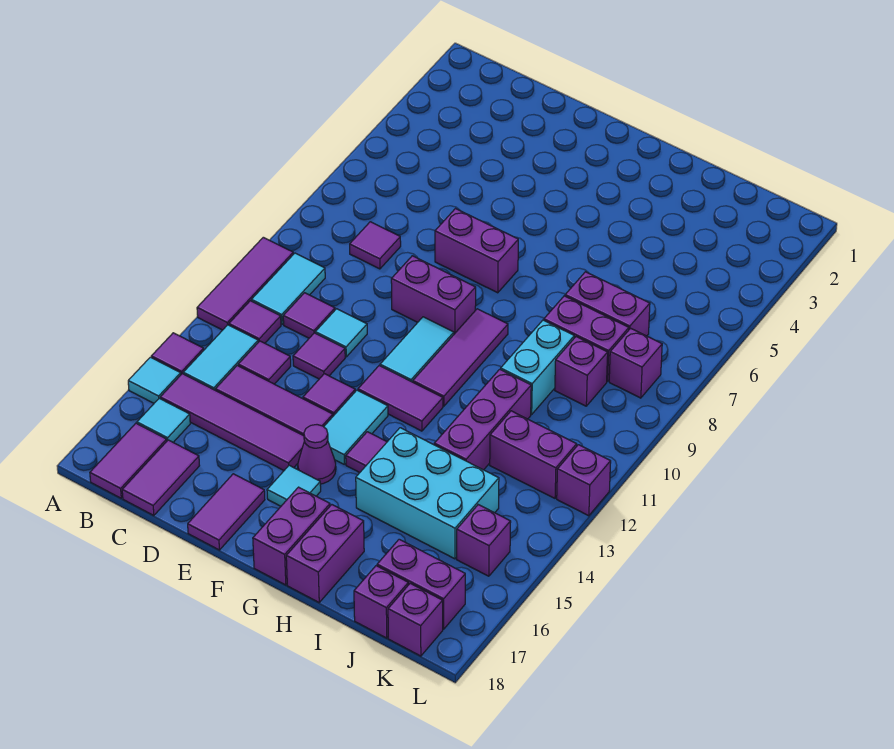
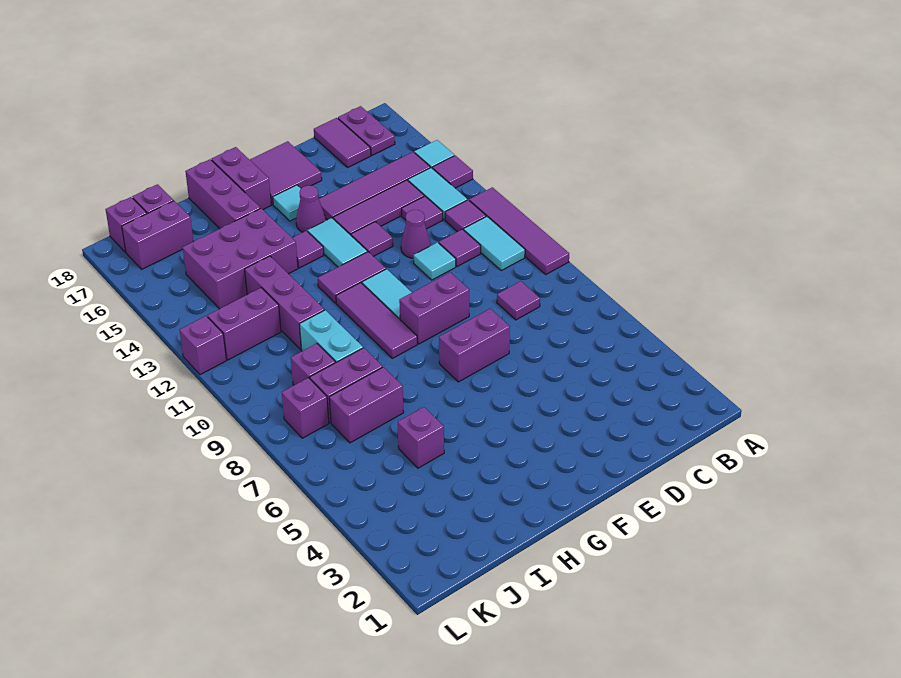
purple 1x3 tile [197,237,293,330] -> purple 1x4 tile [469,187,569,274]
cyan 1x1 tile [137,398,190,442] -> none
purple 1x2 tile [90,423,167,498] -> purple 1x2 plate [338,106,395,155]
purple 1x1 tile [293,333,345,379] -> purple 1x1 cone [401,210,431,258]
purple 1x2 tile [188,474,265,550] -> purple 2x2 tile [250,141,322,204]
cyan 2x3 brick [356,428,499,559] -> purple 2x3 brick [183,208,298,309]
purple 1x2 brick [286,505,364,602] -> purple 1x3 brick [185,159,260,229]
purple 1x1 brick [457,505,511,576] -> purple 1x1 brick moved to [398,407,444,468]

